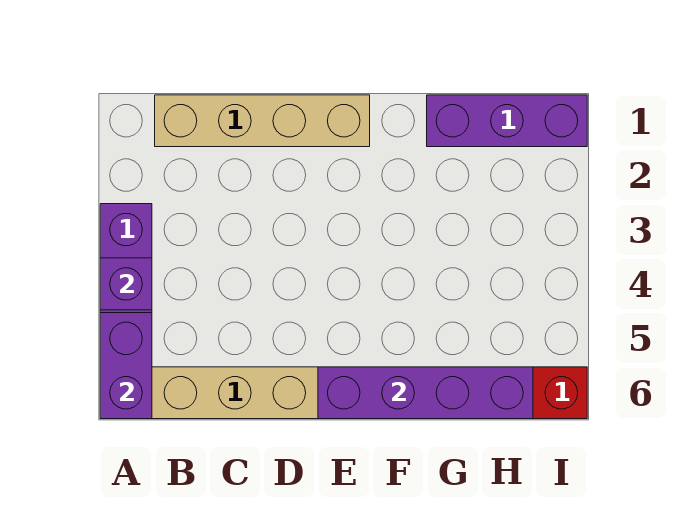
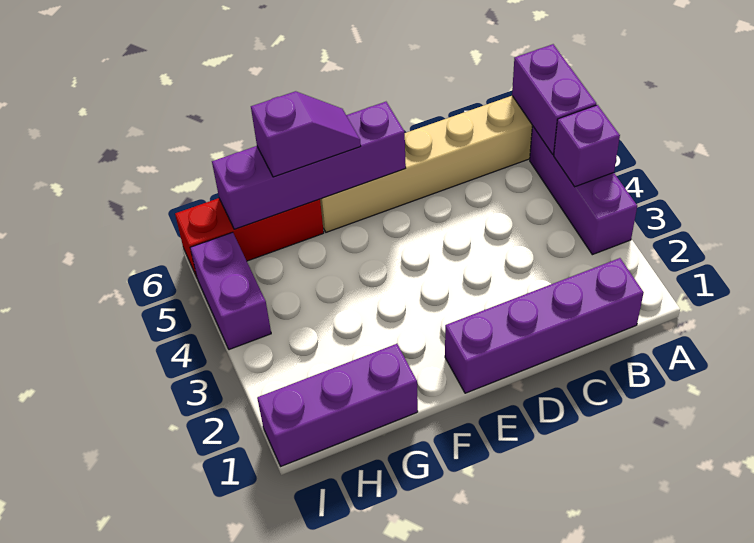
tan 1x4 brick [155,95,370,147] -> purple 1x4 brick [445,258,644,393]
none -> purple 1x2 slope [251,91,361,177]
none -> purple 1x2 brick [190,232,271,350]

